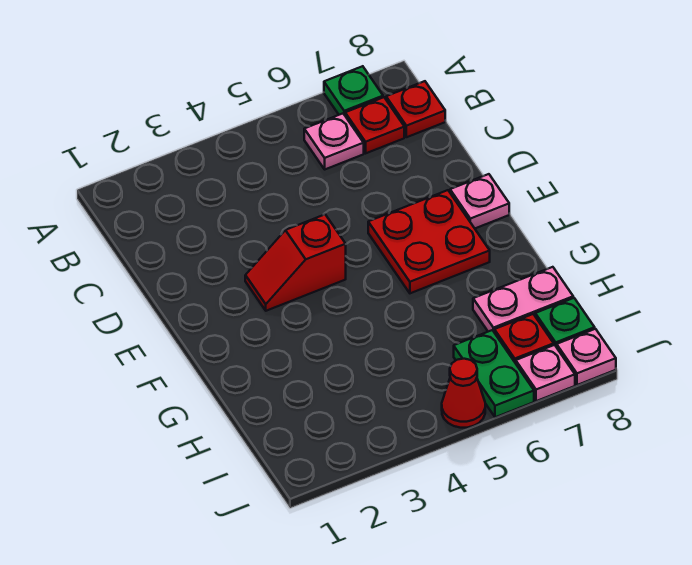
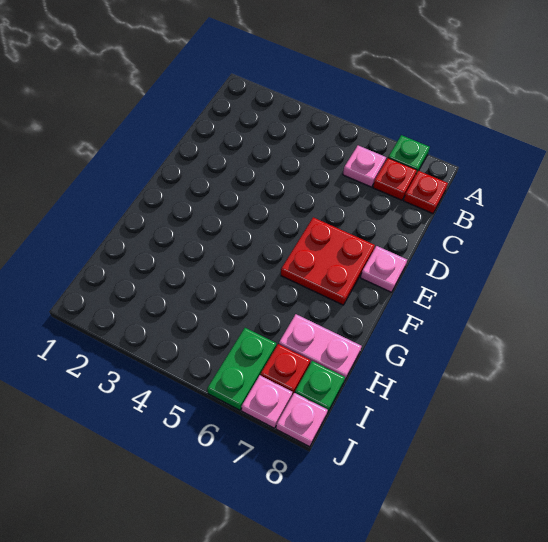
red 1x2 slope [245,215,346,311] -> none
red 1x1 cone [442,359,485,428] -> none

